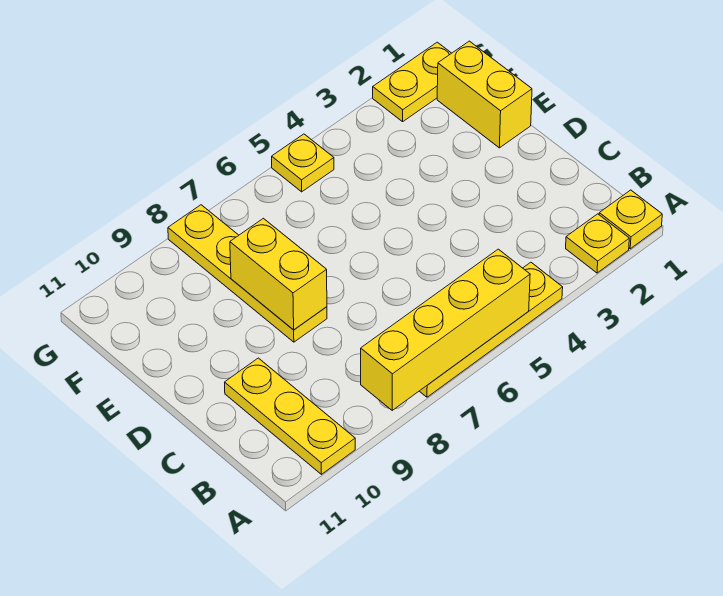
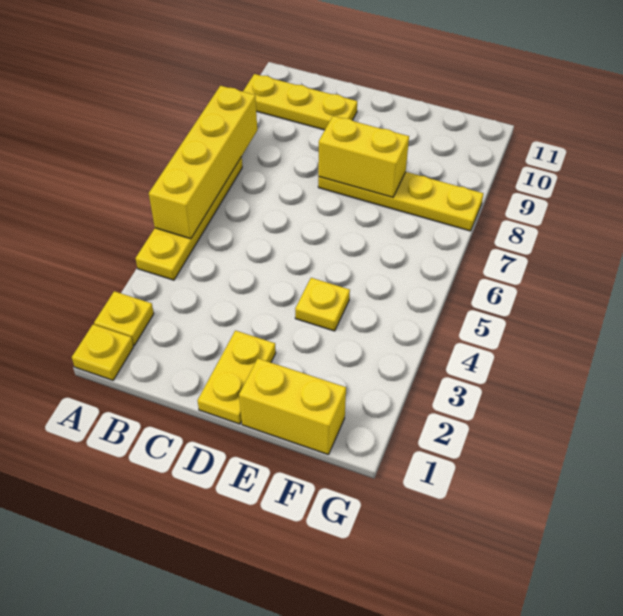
yellow 1x2 plate [373,42,451,122] -> yellow 1x2 plate moved to [198,331,276,424]
yellow 1x1 plate [272,134,334,192] -> yellow 1x1 plate moved to [295,278,350,331]

